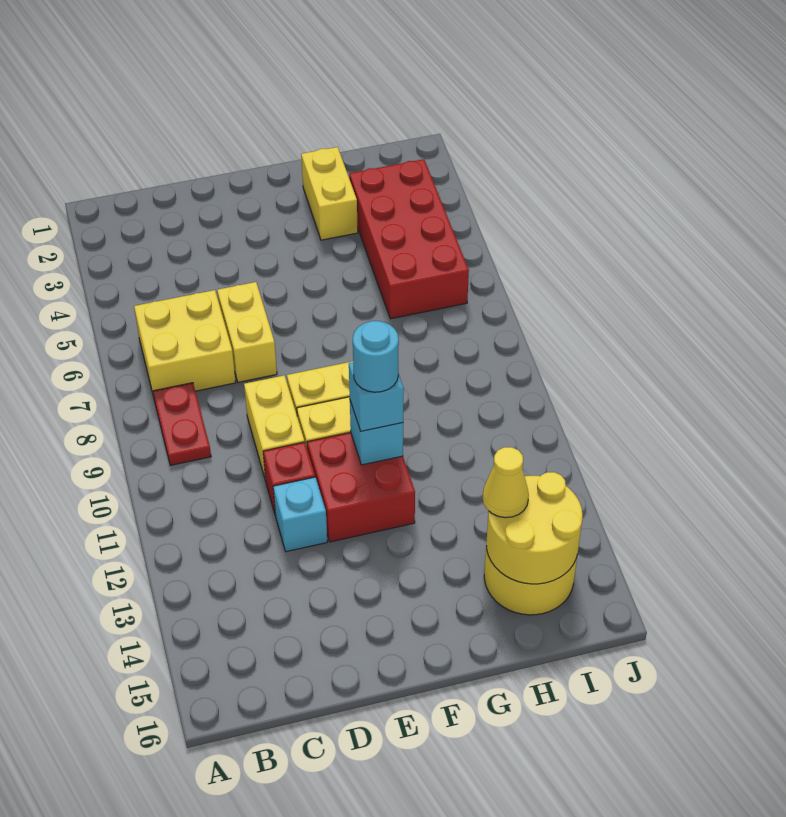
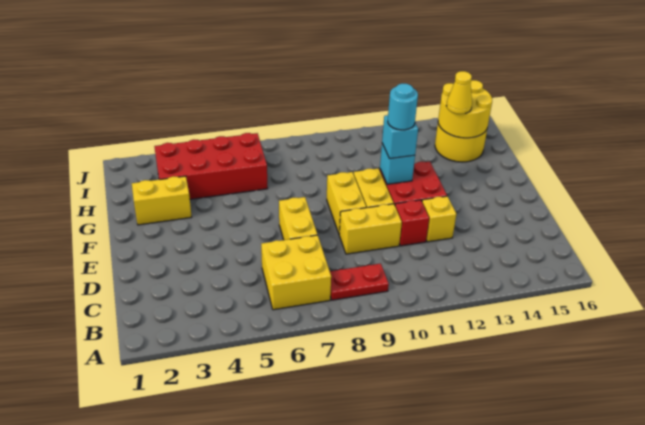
yellow 1x2 brick [217,282,277,382] -> yellow 1x2 brick turned to [279,197,317,240]
cyan 1x1 brick [273,477,327,552] -> yellow 1x1 brick [422,196,456,242]

